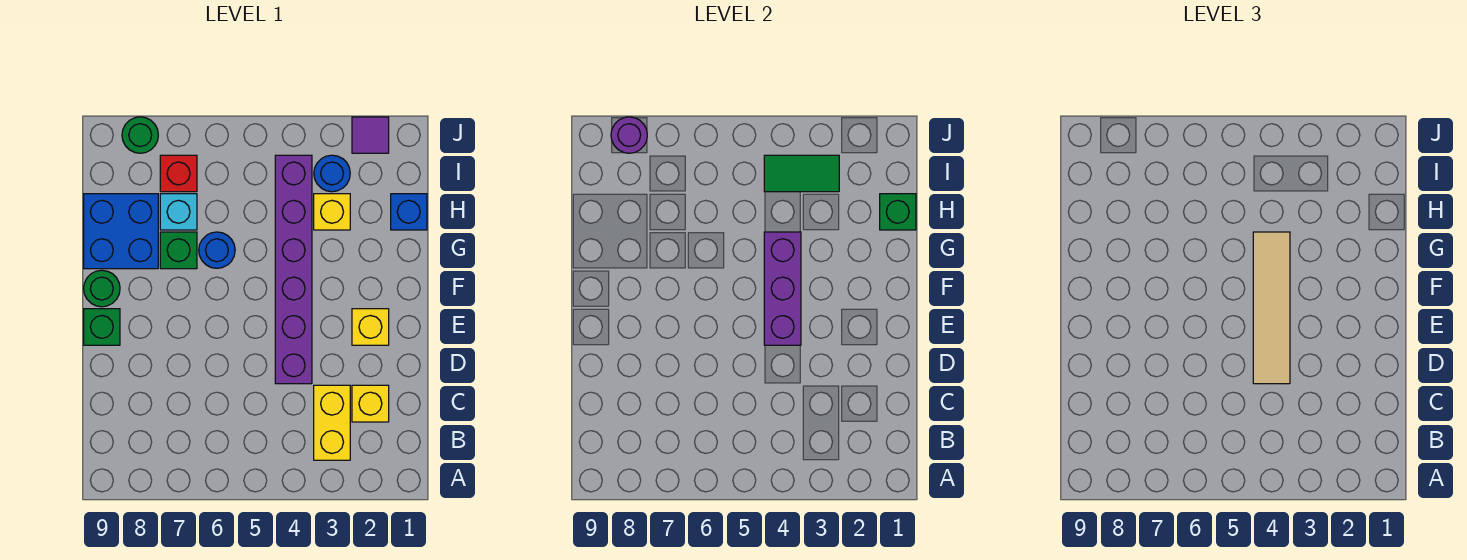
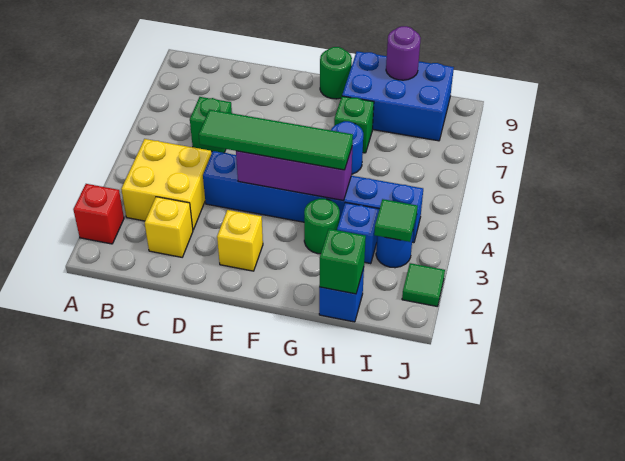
yellow 1x2 brick [314,385,350,460] -> yellow 2x2 brick [121,139,211,230]
purple 1x6 brick [275,155,312,384] -> blue 1x6 brick [203,151,423,243]
tan 1x4 tile [1253,232,1290,384] -> green 1x4 tile [199,110,353,170]
green 1x1 brick [84,309,120,345] -> green 1x1 brick moved to [190,97,232,153]
blue 2x2 brick [84,194,158,269] -> blue 2x3 brick [342,51,454,141]
yellow 1x1 brick [314,194,350,230] -> blue 1x1 brick [337,203,379,264]
cyan 1x1 brick [160,194,197,230] -> none
green 1x2 tile [764,155,839,192] -> green 1x1 tile [374,199,418,242]
red 1x1 brick [160,155,197,192] -> red 1x1 brick moved to [73,184,124,244]
purple 1x1 tile [352,117,389,153] -> green 1x1 tile [402,263,445,306]
green 1x1 round brick [122,117,158,153] -> green 1x1 round brick moved to [304,199,340,254]
purple 1x1 round brick [611,117,647,153] -> purple 1x1 round brick moved to [386,26,421,80]

